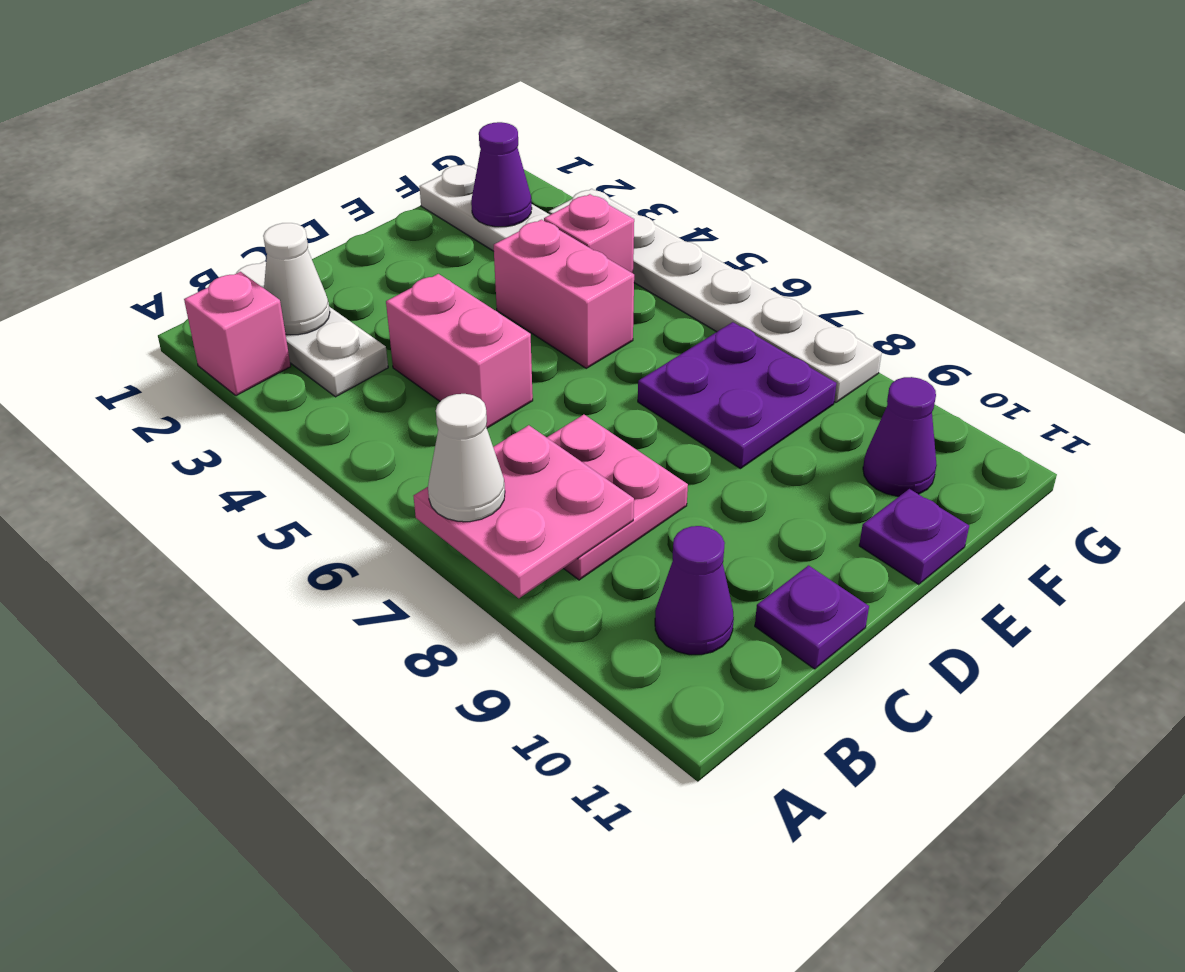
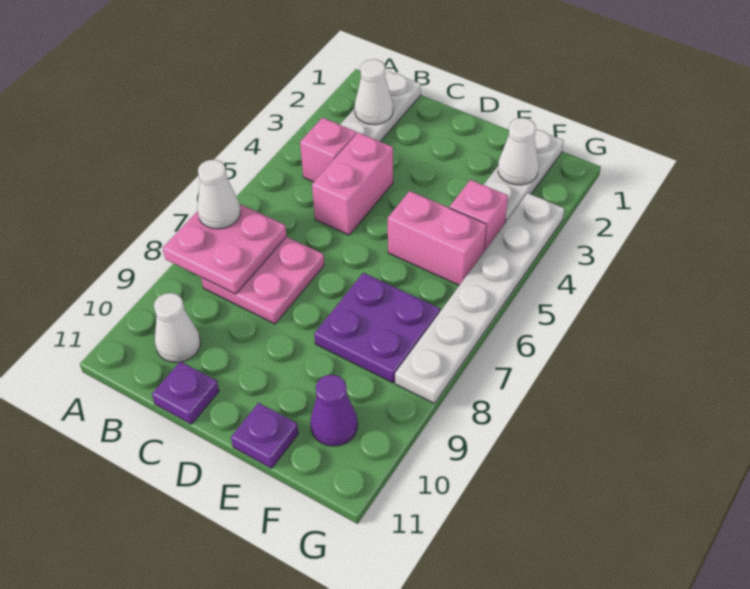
pink 1x1 brick [184,272,291,396] -> pink 1x1 brick moved to [300,118,356,182]
purple 1x1 cone [655,526,734,655] -> white 1x1 cone [154,293,201,362]
pink 1x2 brick [494,220,634,368] -> pink 1x2 brick turned to [388,191,486,285]
purple 1x1 cone [471,122,532,227] -> white 1x1 cone [498,118,539,185]

